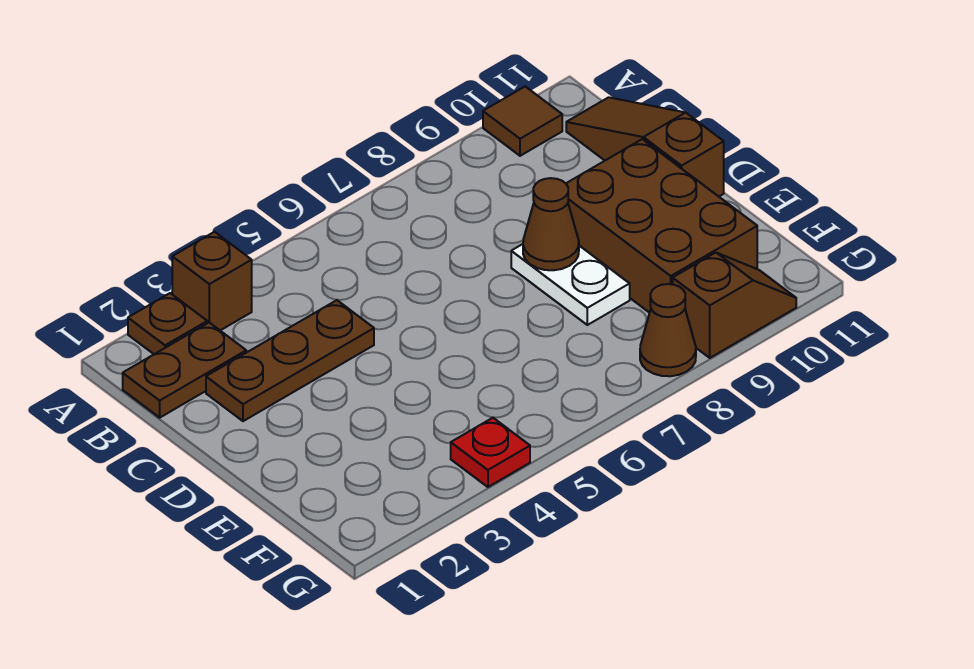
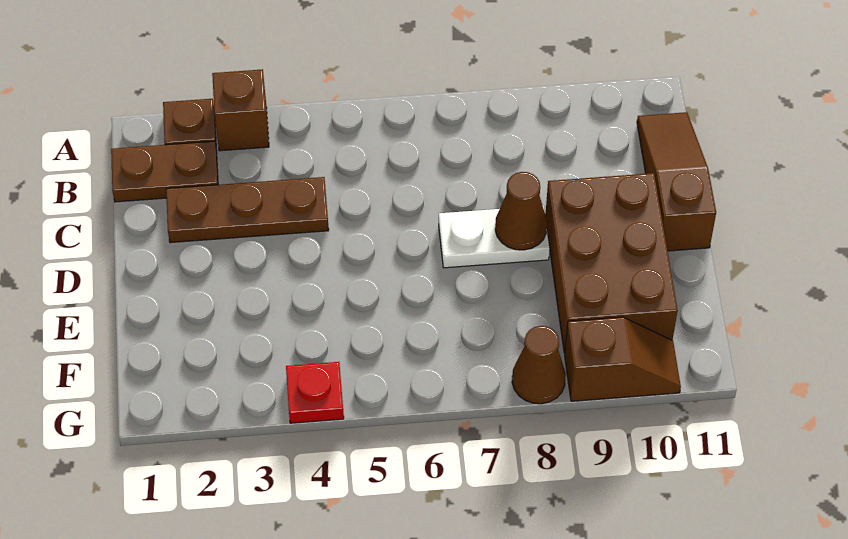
brown 1x1 tile [483,87,562,156] -> none
white 1x2 plate [511,244,630,325] -> white 1x2 plate turned to [439,206,550,268]

